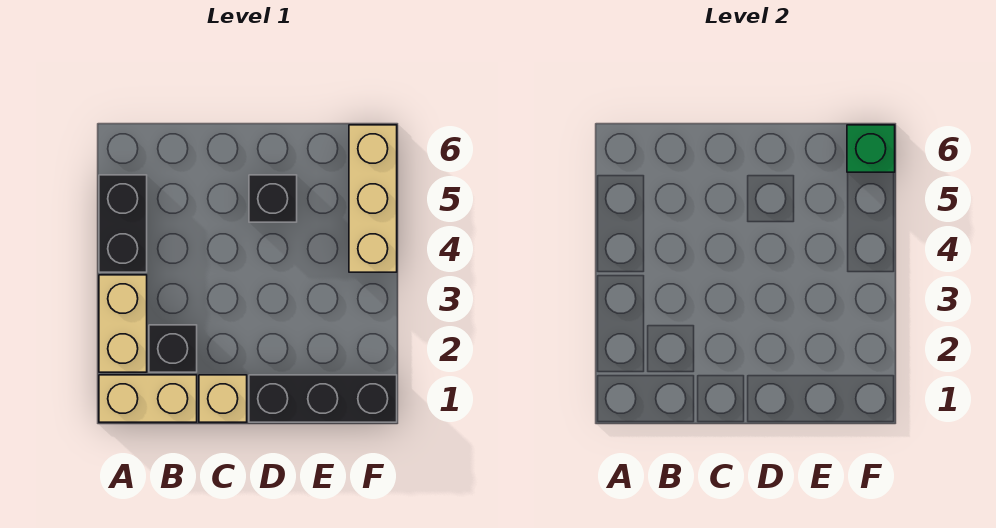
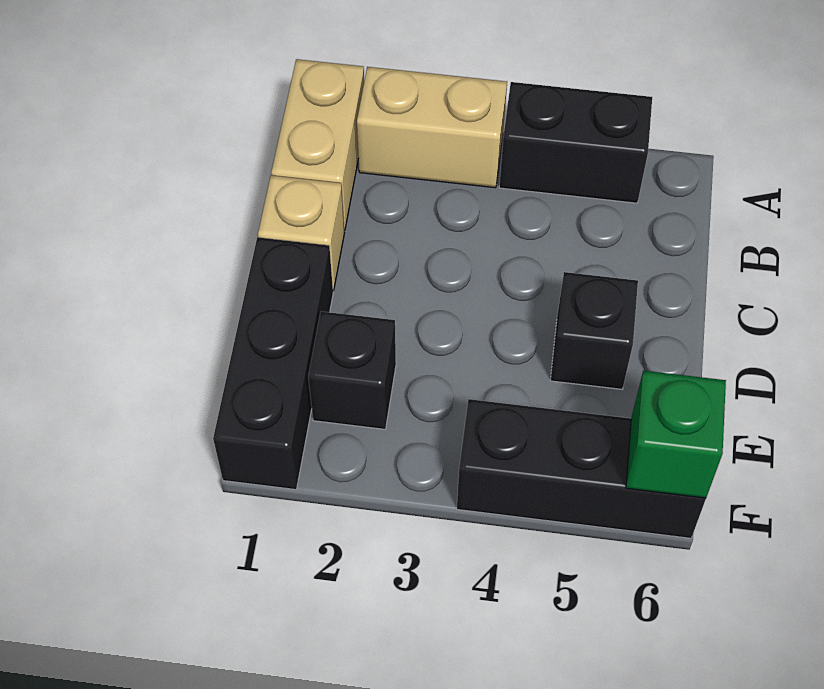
black 1x1 brick [149,325,197,372] -> black 1x1 brick moved to [308,311,396,429]
tan 1x3 brick [349,125,397,272] -> black 1x3 brick [457,399,706,538]

